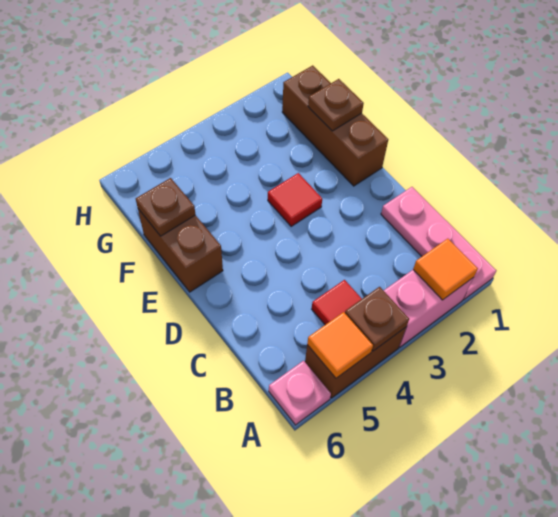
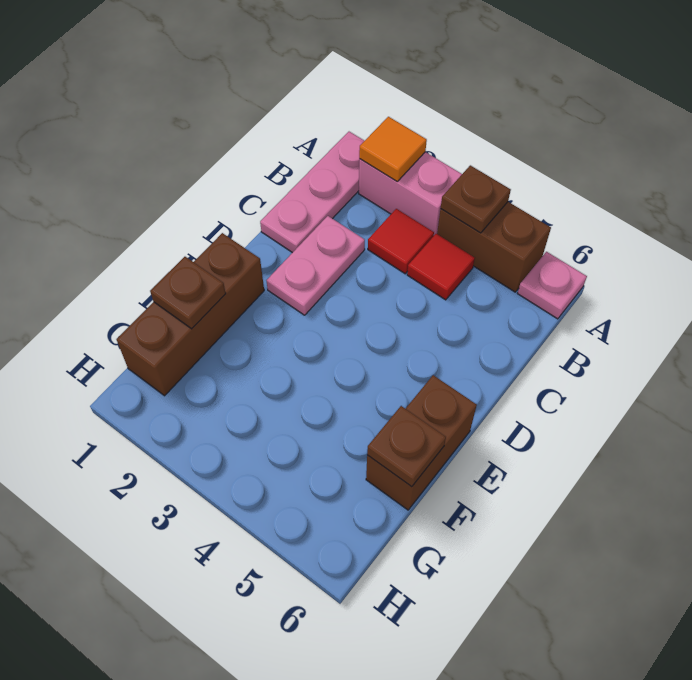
orange 1x1 tile [307,312,373,378] -> none
none -> pink 1x2 plate [266,216,365,315]
red 1x1 tile [268,173,322,226] -> red 1x1 tile moved to [368,209,434,274]

